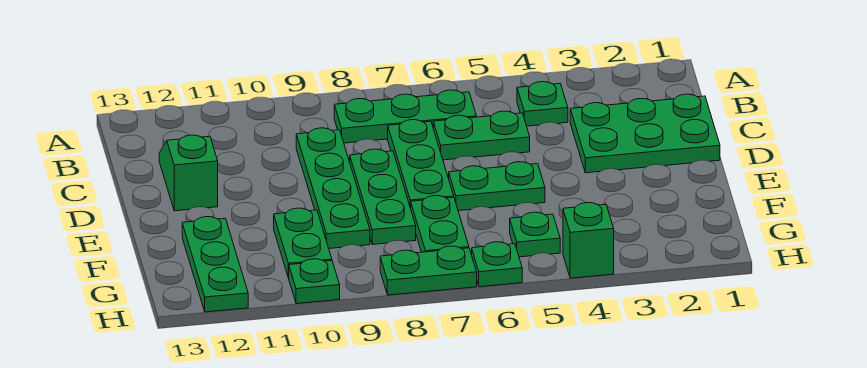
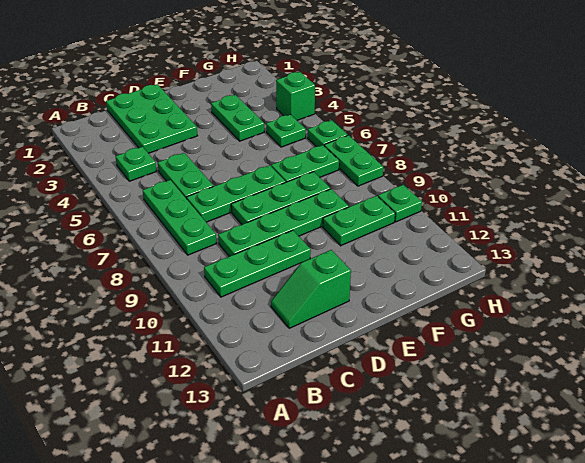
green 1x2 plate [449,162,545,211] -> green 1x2 plate moved to [211,95,264,141]
green 1x3 plate [182,217,248,312] -> green 1x3 plate moved to [204,230,311,297]

